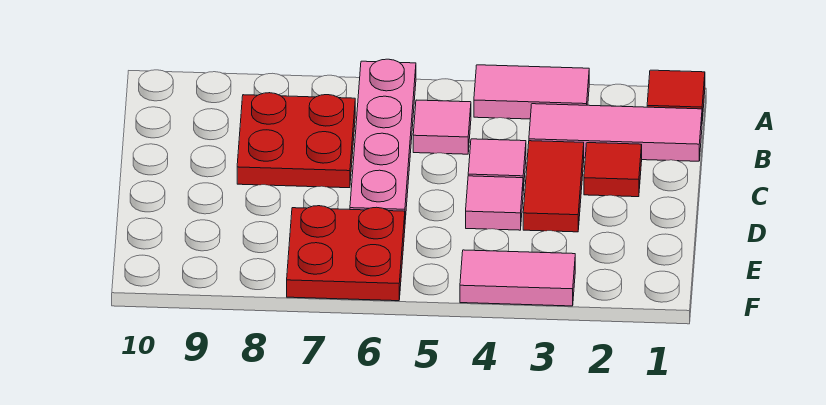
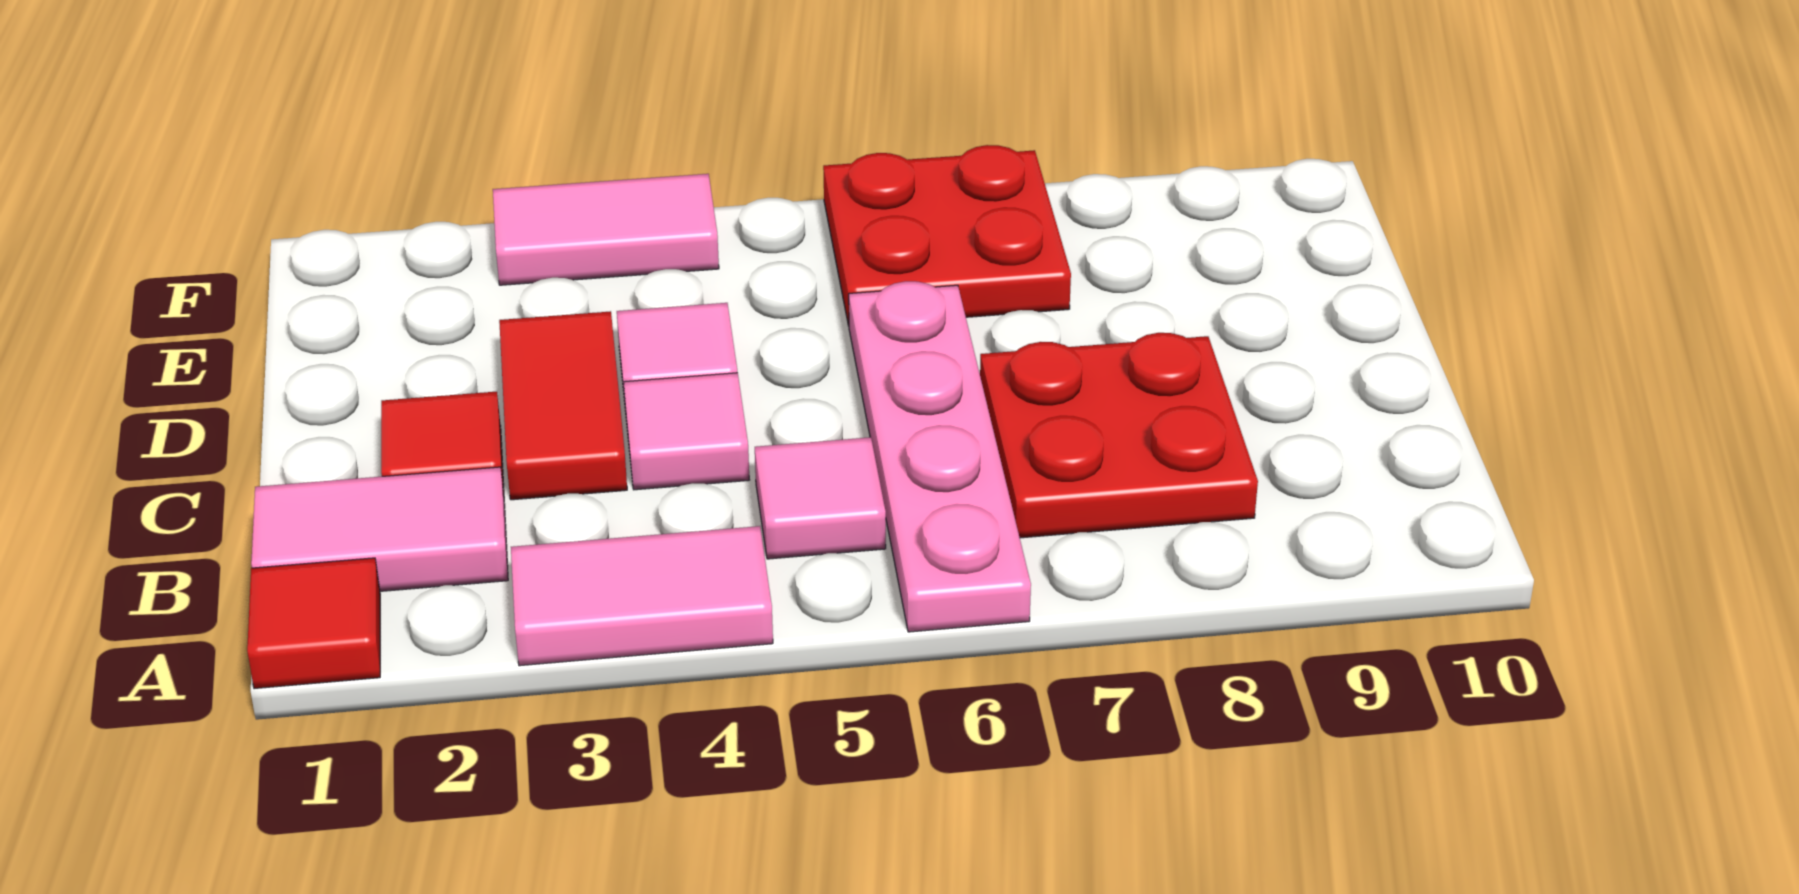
pink 1x3 tile [529,104,702,161] -> pink 1x2 tile [251,467,508,591]

